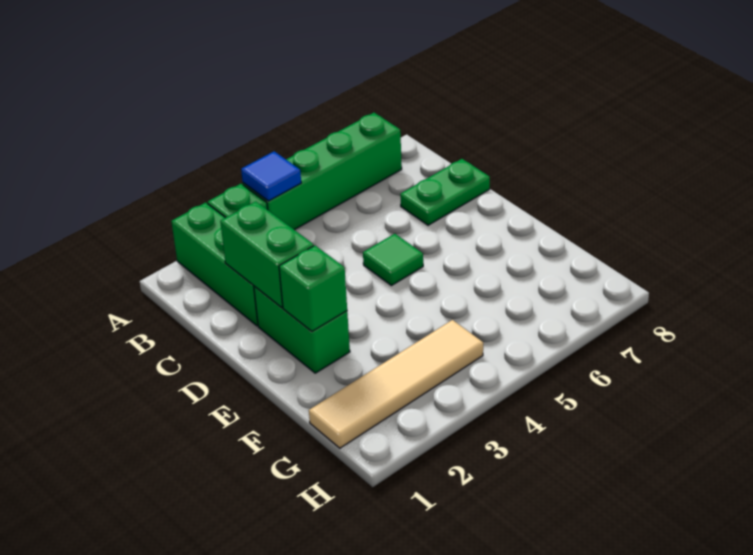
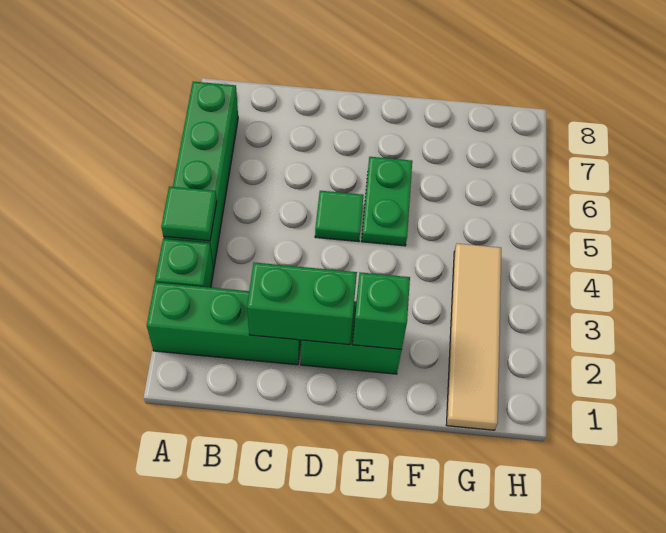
blue 1x1 tile [241,151,301,201] -> green 1x1 tile [161,187,217,241]
green 1x2 plate [400,159,490,225] -> green 1x2 plate moved to [361,157,412,246]

